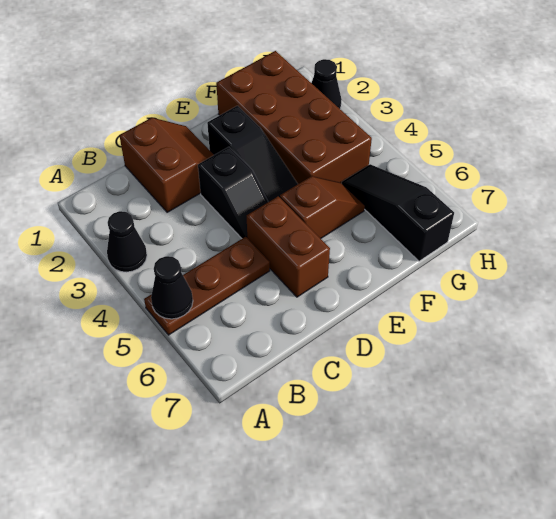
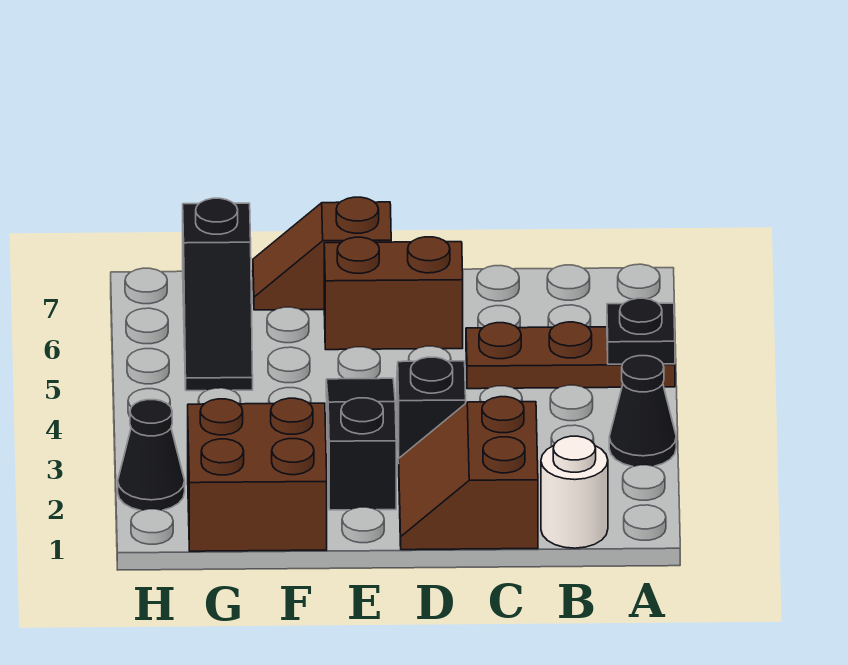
black 1x1 cone [151,256,193,319] -> black 1x1 plate [607,298,675,364]
none -> white 1x1 round brick [541,436,608,548]
brown 1x2 brick [247,196,330,297] -> brown 1x2 brick turned to [324,237,463,350]
brown 1x2 slope [280,176,365,239] -> brown 1x2 slope moved to [253,197,391,310]
brown 2x4 brick [216,51,372,184] -> brown 2x2 brick [188,398,327,551]

